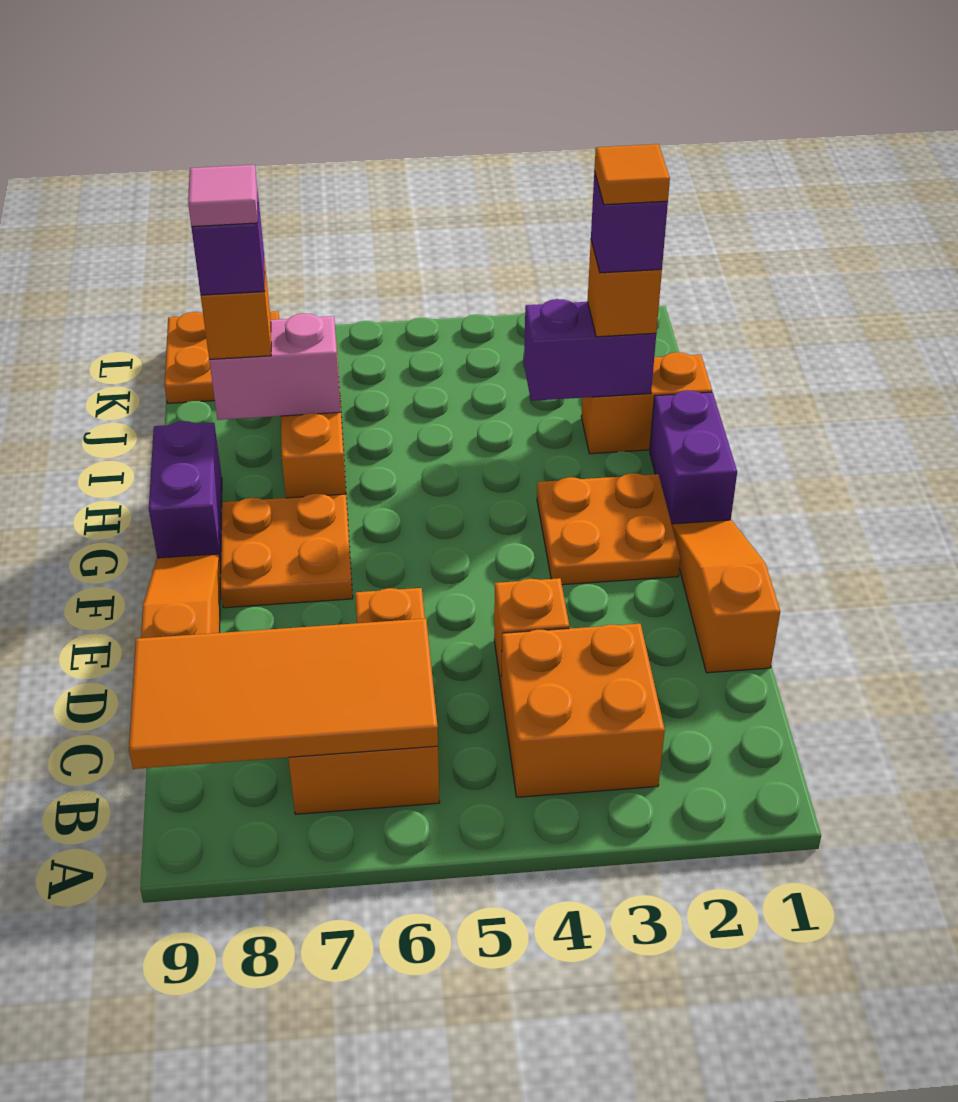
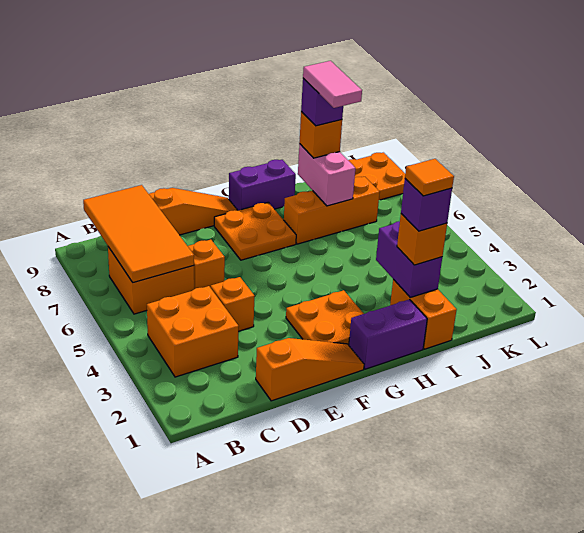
pink 1x1 tile [188,165,258,227] -> pink 1x2 tile [303,61,362,108]

